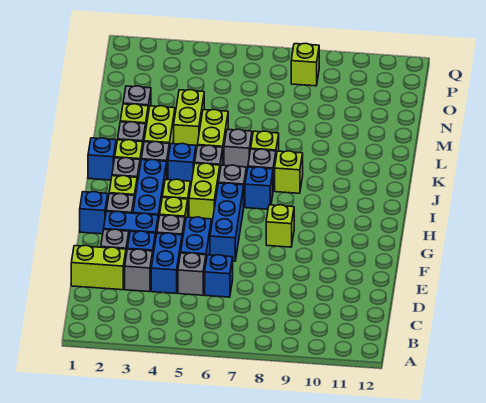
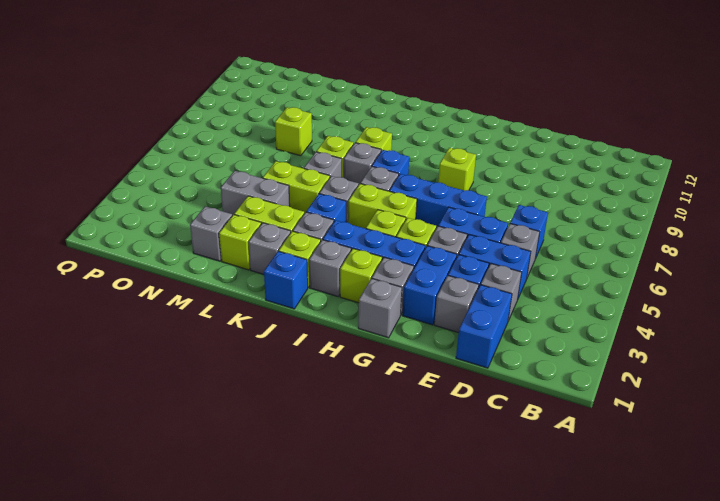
lime 1x2 brick [71,245,126,290] -> blue 1x2 brick [456,285,512,368]
blue 1x1 brick [80,192,108,234] -> grey 1x1 brick [358,278,402,338]
lime 1x2 brick [174,90,204,150] -> grey 1x2 brick [221,171,290,216]
lime 1x1 brick [291,43,319,86] -> lime 1x1 brick moved to [275,107,312,156]

